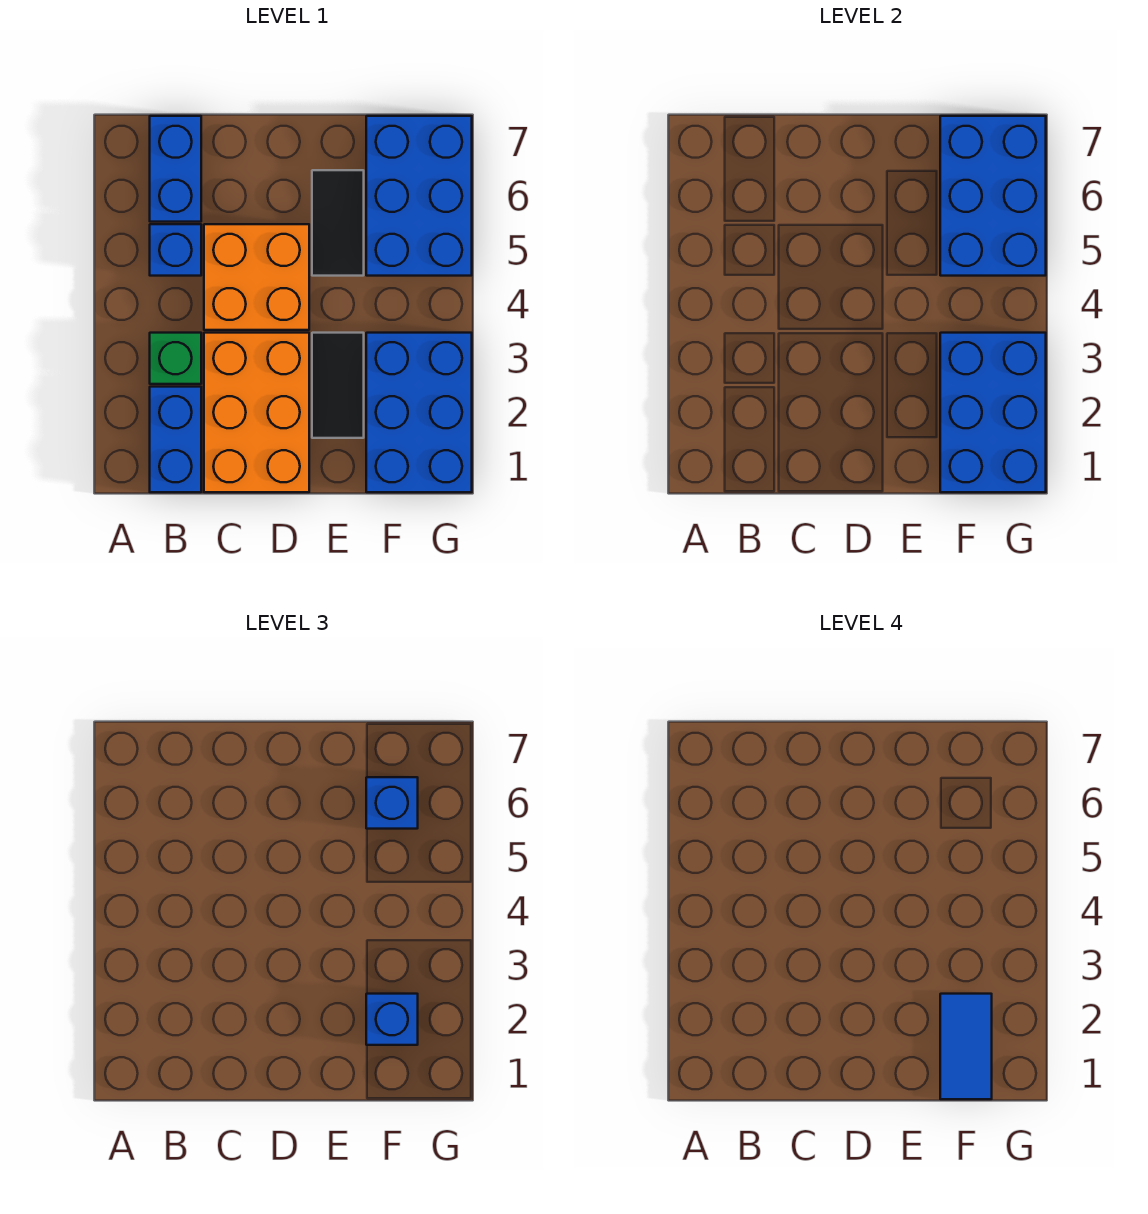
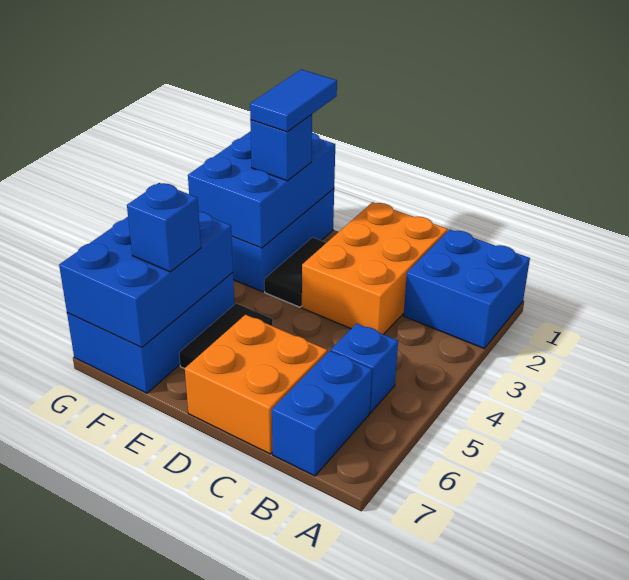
blue 1x2 brick [150,387,201,492] -> blue 2x2 brick [404,229,530,348]
green 1x1 brick [150,333,201,384] -> none
orange 2x2 brick [204,224,309,330] -> orange 2x2 brick moved to [185,315,327,454]

